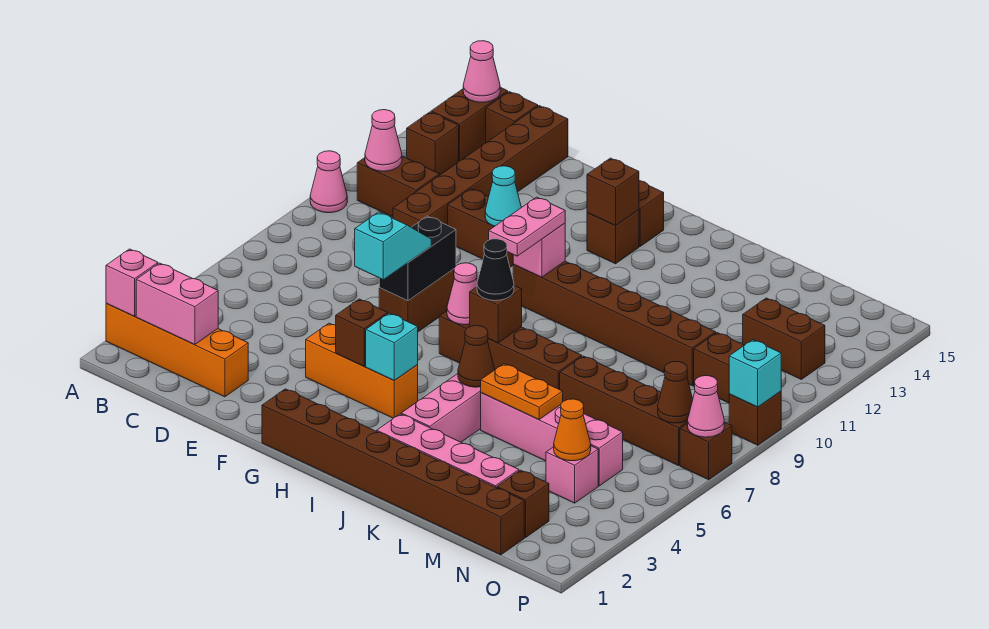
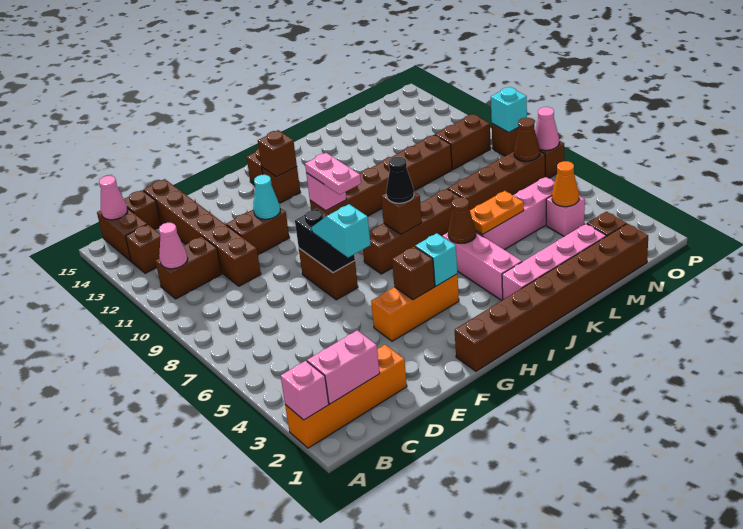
pink 1x1 cone [310,151,347,213] -> none
pink 1x1 cone [447,263,477,325] -> none
brown 1x2 brick [743,298,825,379] -> none

